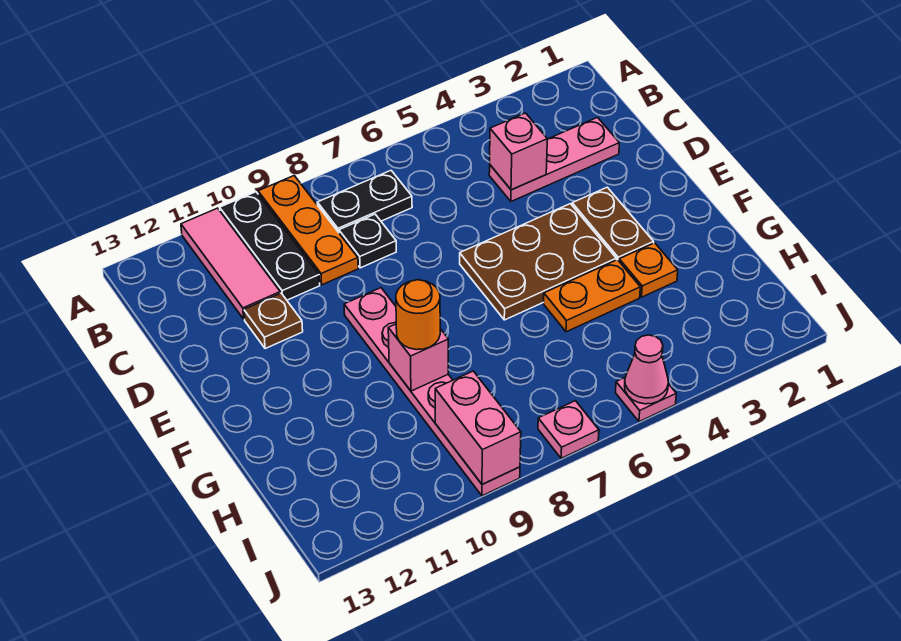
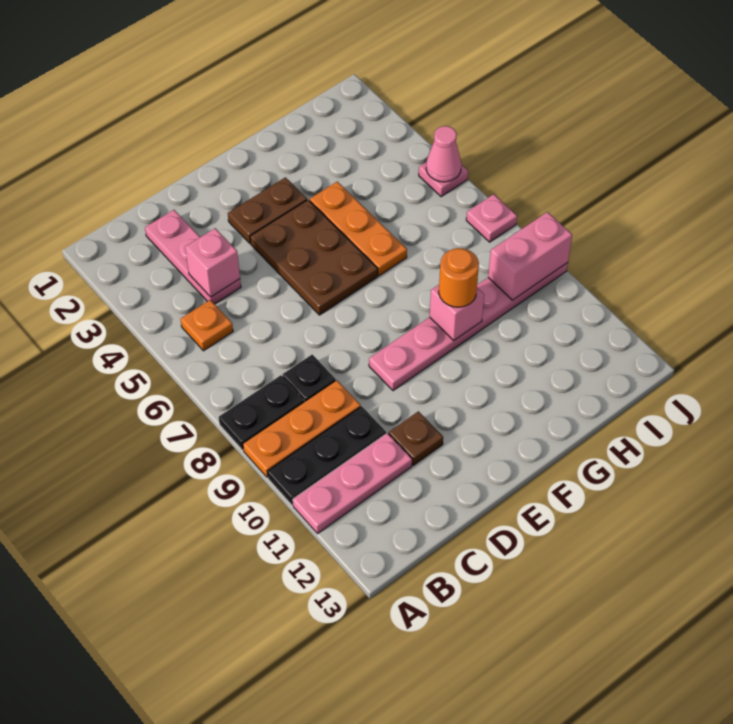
pink 1x3 tile [181,208,280,319] -> pink 1x3 plate [293,433,412,534]
black 1x2 plate [317,171,412,232] -> black 1x2 plate turned to [219,375,304,450]
orange 1x1 plate [619,243,678,297] -> orange 1x1 plate moved to [181,300,233,351]
orange 1x2 plate [544,260,640,332] -> orange 1x3 plate [310,182,407,276]

